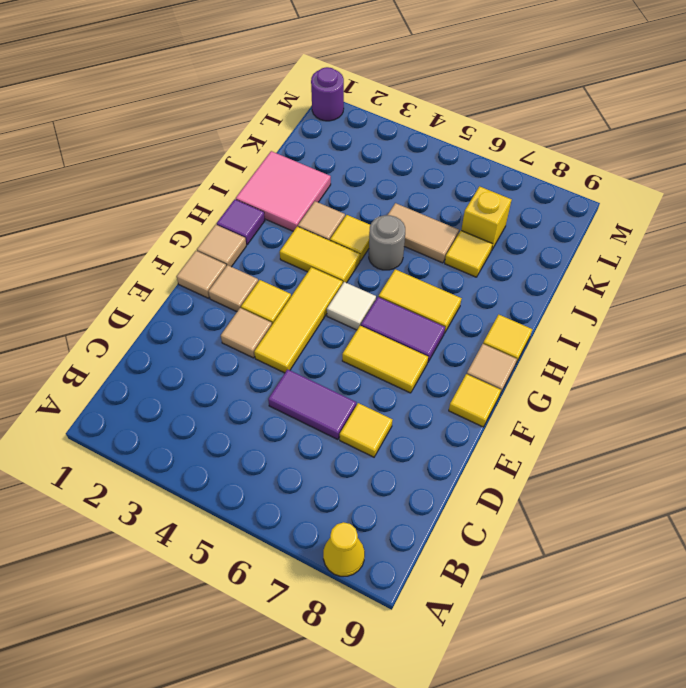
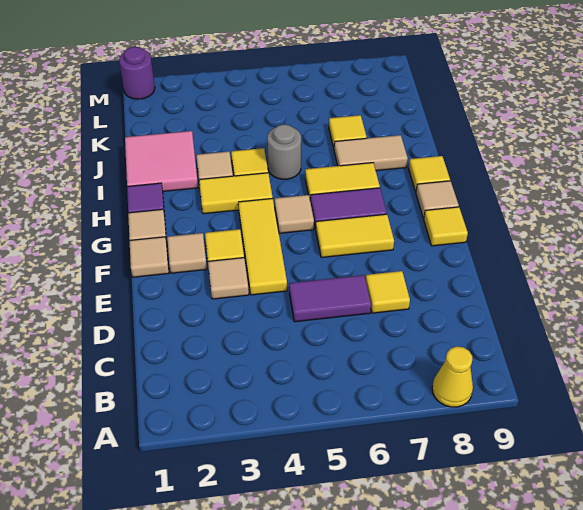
white 1x1 tile [327,282,376,330] -> tan 1x1 tile [275,195,314,233]
tan 1x2 tile [388,203,459,263] -> tan 1x2 tile moved to [334,135,408,171]
yellow 1x1 brick [461,186,512,251] -> none

